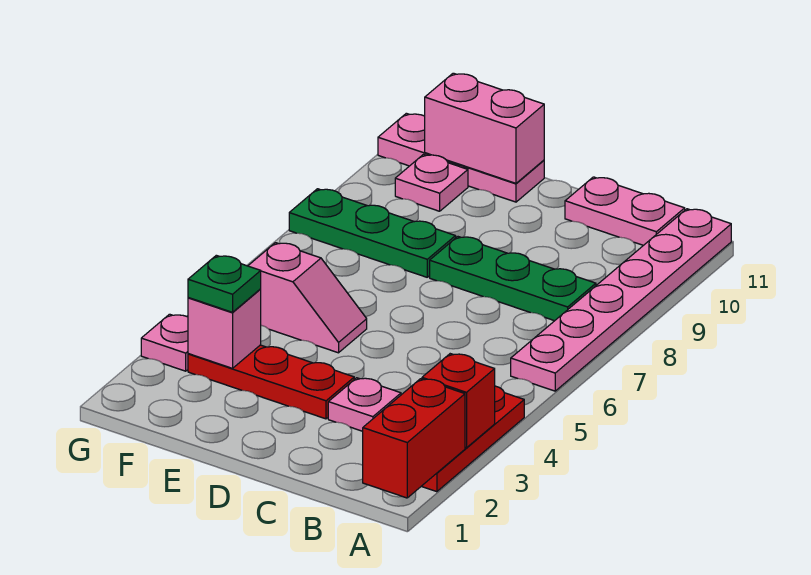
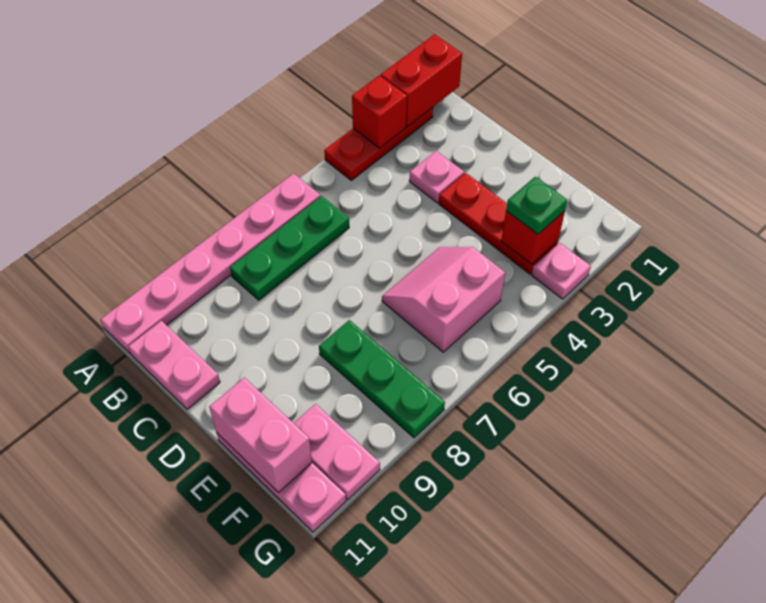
green 1x3 plate [430,237,596,321] -> green 1x3 plate turned to [230,196,349,300]
pink 1x2 slope [248,243,367,353] -> pink 2x2 slope [382,247,505,352]
pink 1x1 brick [188,289,261,368] -> red 1x1 brick [501,211,565,264]
pink 1x1 plate [395,155,468,211] -> pink 1x2 plate [294,404,380,500]

